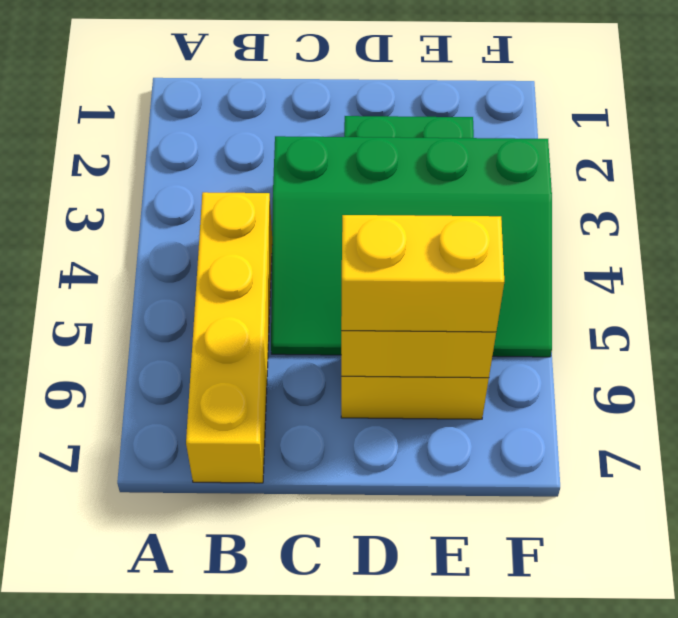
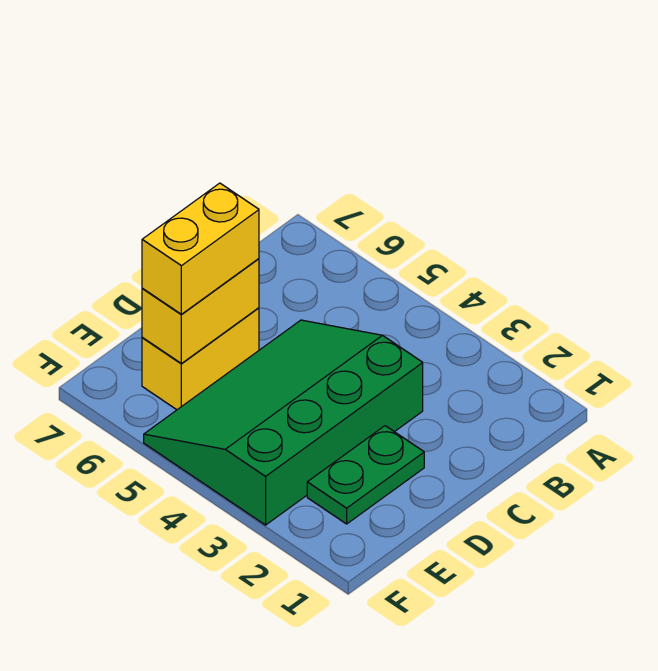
yellow 1x4 brick [186,192,272,483] -> none

